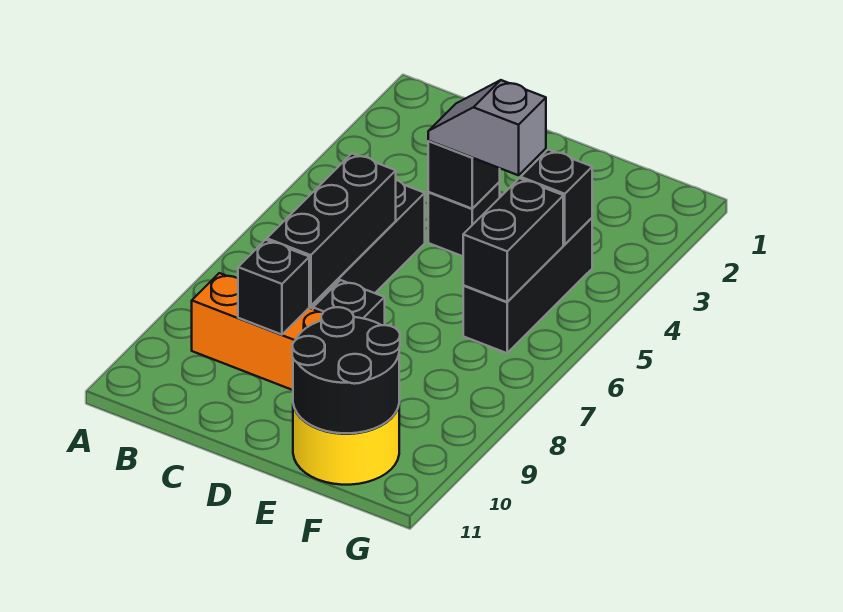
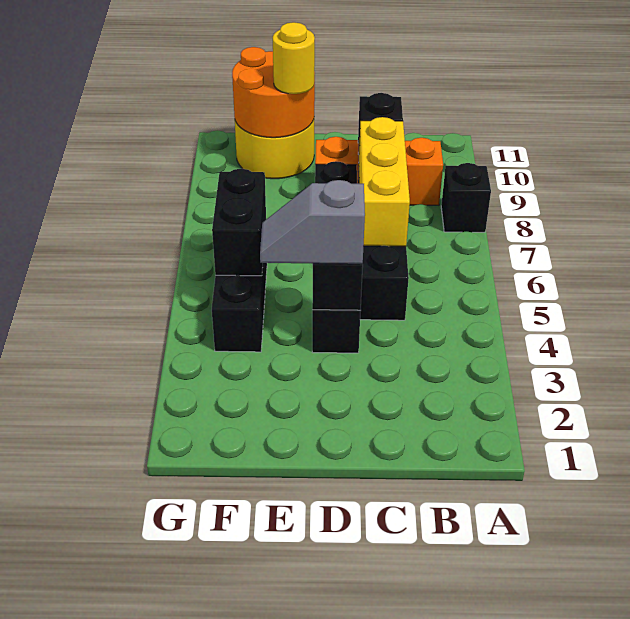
black 1x3 brick [267,154,396,306] -> yellow 1x3 brick [359,117,410,246]
grey 1x2 slope [428,80,546,175] -> grey 1x2 slope turned to [260,180,365,264]
black 2x2 round brick [292,307,400,433] -> orange 2x2 round brick [232,47,315,138]
none -> yellow 1x1 round brick [273,22,315,94]
black 1x1 brick [521,150,592,244] -> black 1x1 brick moved to [441,163,491,232]

